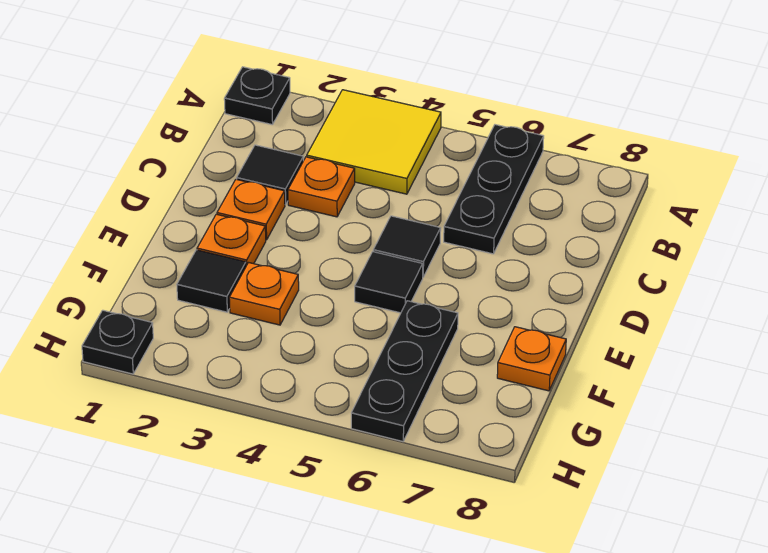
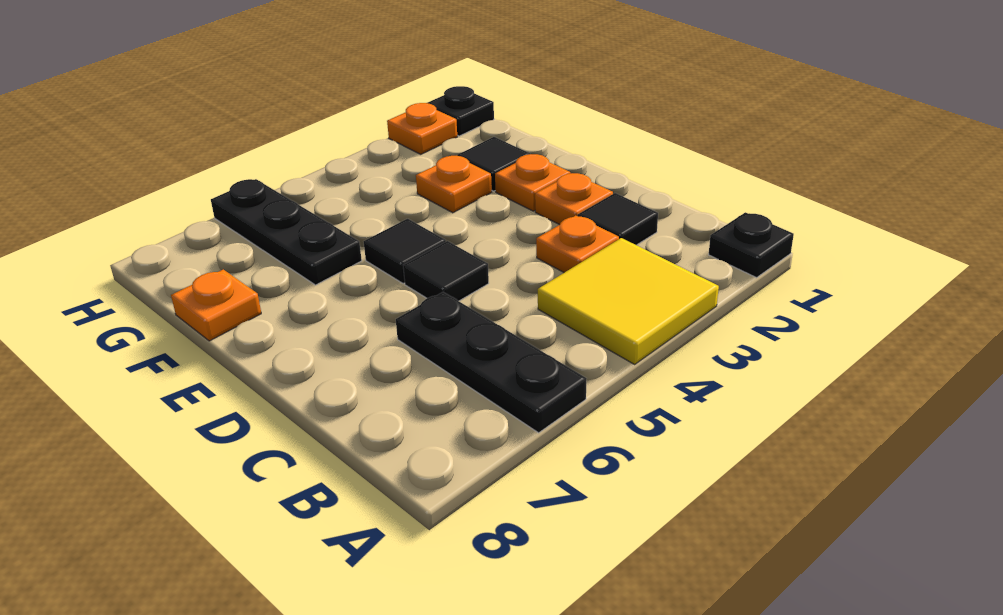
none -> orange 1x1 plate [387,103,457,154]

